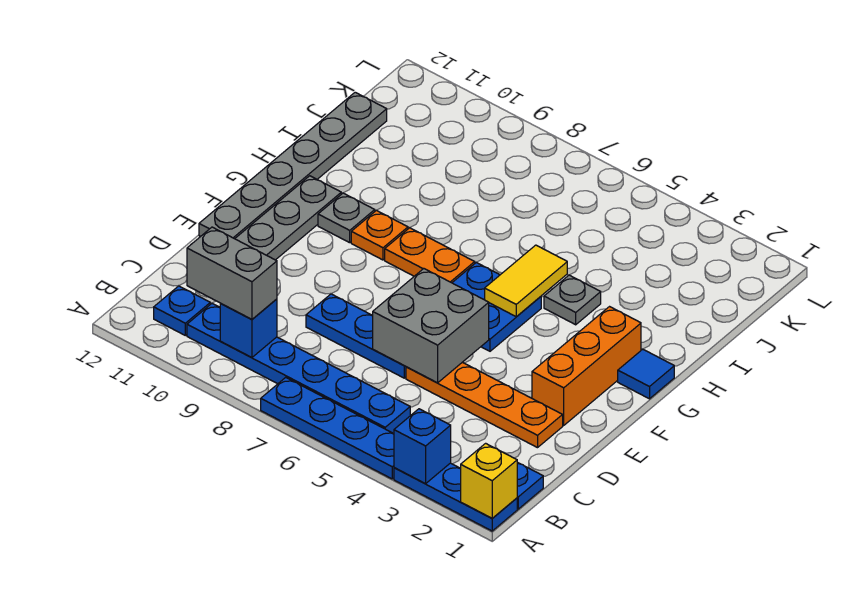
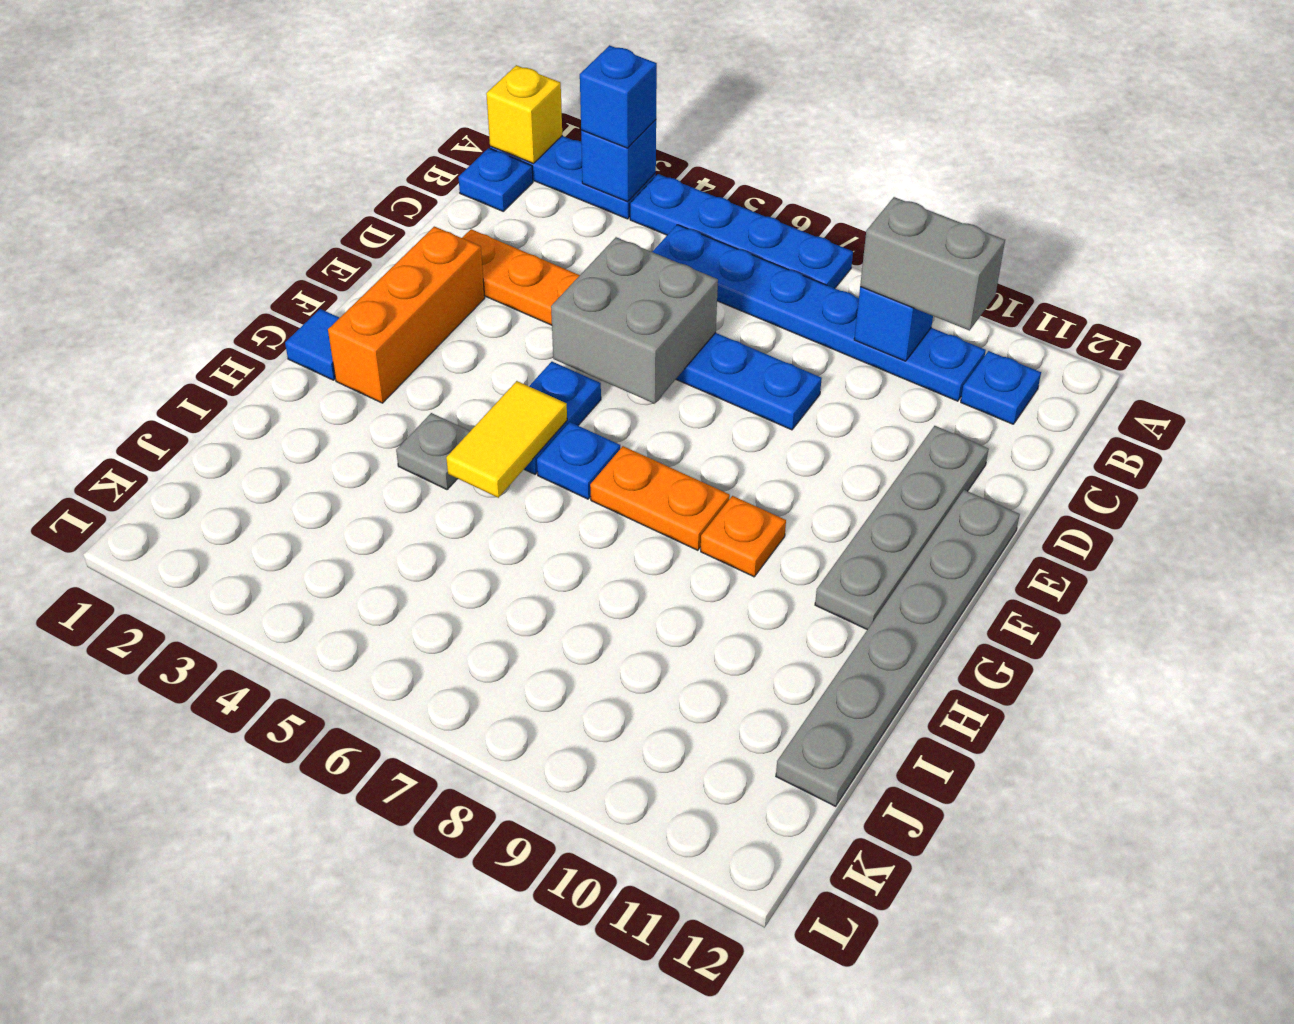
none -> blue 1x1 brick [580,45,657,148]
grey 1x1 plate [318,193,375,243] -> none

